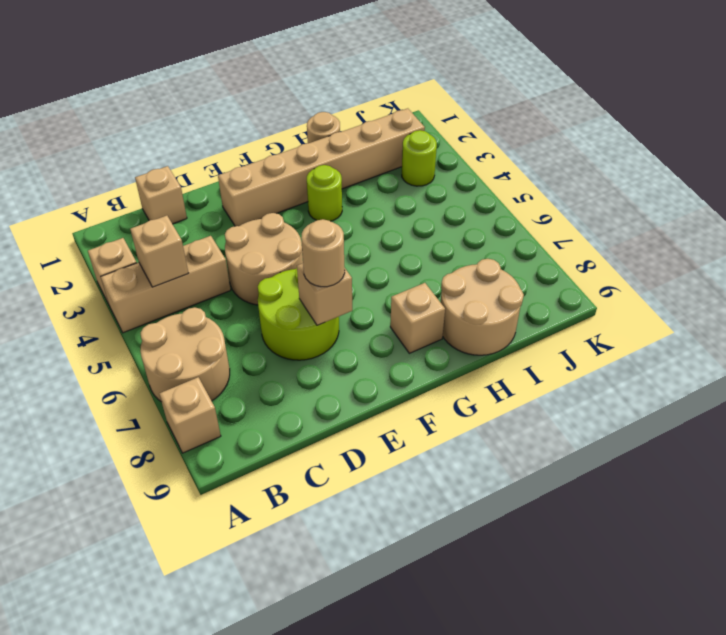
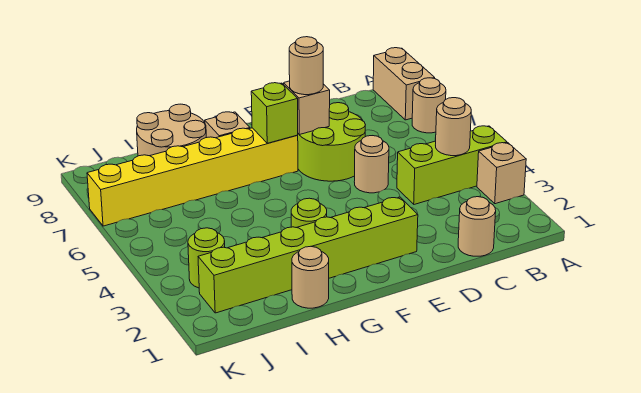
tan 1x3 brick [101,236,231,333] -> lime 1x3 brick [397,126,507,204]
tan 2x2 round brick [140,307,230,401] -> tan 1x1 round brick [412,78,446,133]
tan 1x1 brick [159,377,221,453] -> tan 1x2 brick [373,48,435,120]
tan 1x1 brick [130,216,188,287] -> tan 1x1 round brick [436,98,471,156]
tan 1x1 brick [135,166,187,224] -> tan 1x1 round brick [458,197,496,256]
tan 2x2 round brick [225,213,303,305] -> tan 1x1 round brick [354,136,389,193]
tan 1x6 brick [218,108,425,226] -> lime 1x6 brick [198,197,418,313]
none -> yellow 1x6 brick [87,128,298,226]
none -> lime 1x1 brick [251,83,298,143]

